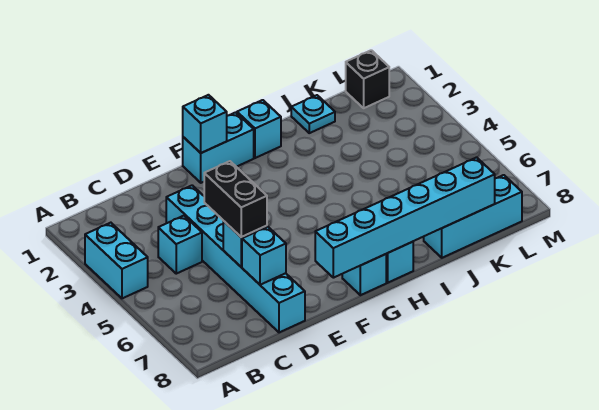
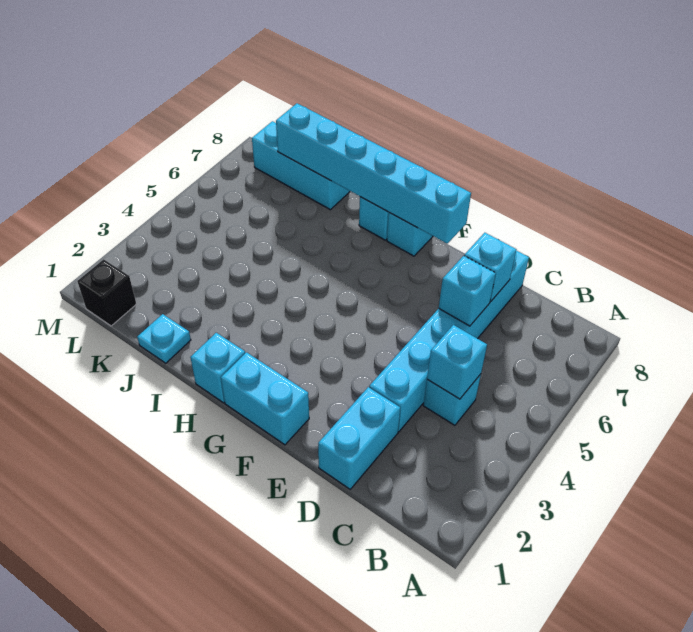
cyan 1x2 brick [85,223,148,298] -> cyan 1x2 brick moved to [318,387,400,489]
black 1x2 brick [204,161,267,237] -> none
cyan 1x1 brick [183,95,227,153] -> cyan 1x1 brick moved to [427,325,487,399]

